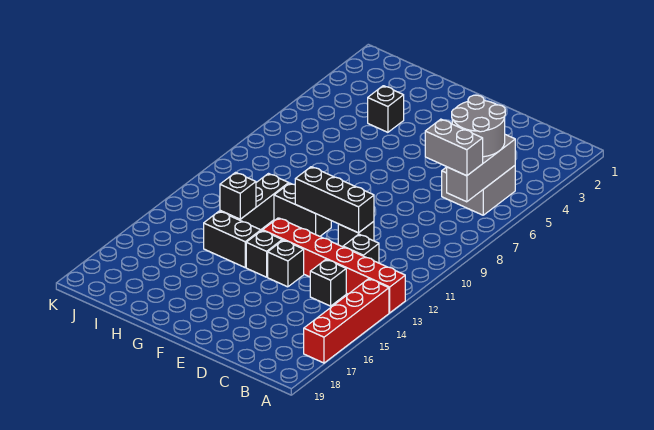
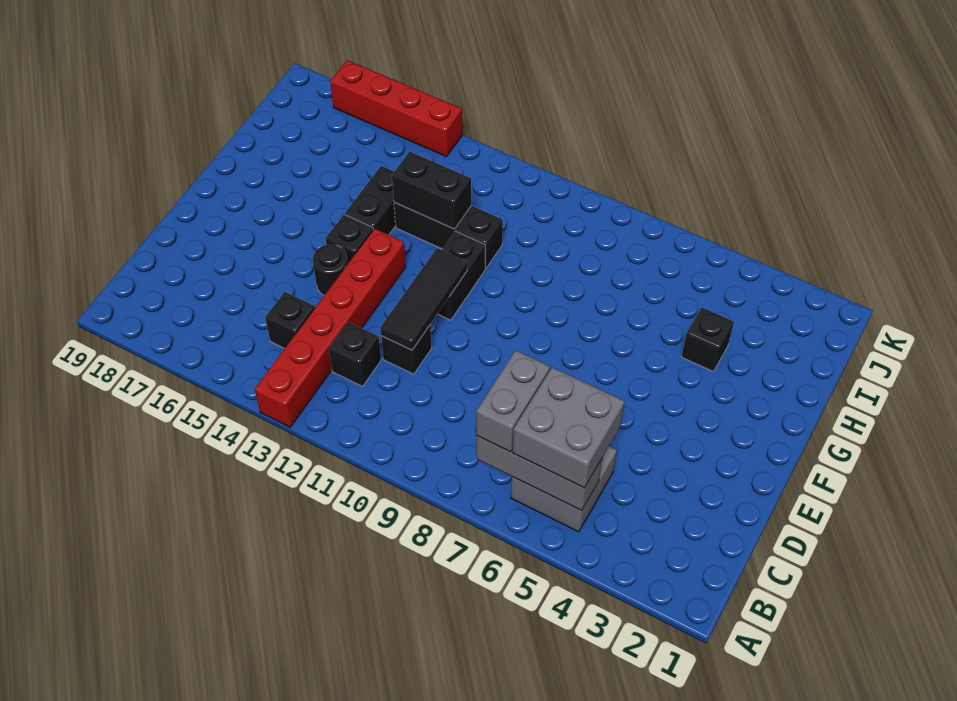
red 1x4 brick [304,279,389,363] -> red 1x4 brick moved to [330,60,462,157]
grey 2x2 round brick [452,95,505,157] -> grey 2x2 brick [513,367,625,488]
black 1x3 brick [295,167,374,233] -> black 1x3 tile [380,248,467,350]
black 1x1 brick [268,240,304,287] -> black 1x1 round brick [313,245,348,295]
black 1x1 brick [220,172,256,219] -> black 1x2 brick [392,152,471,229]

